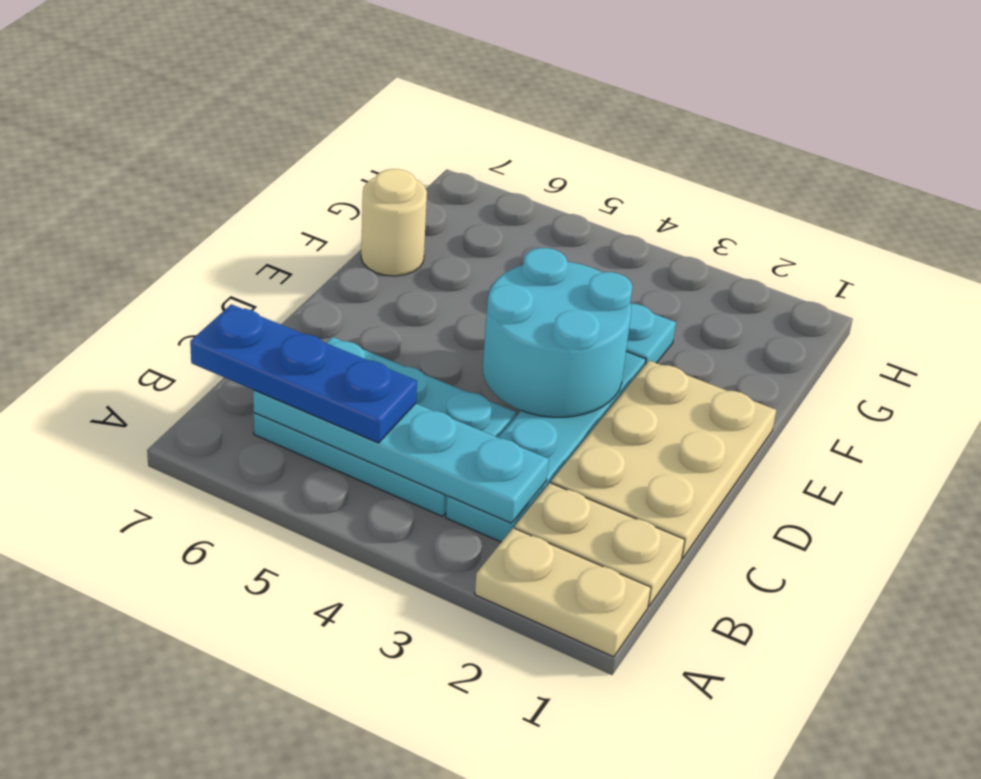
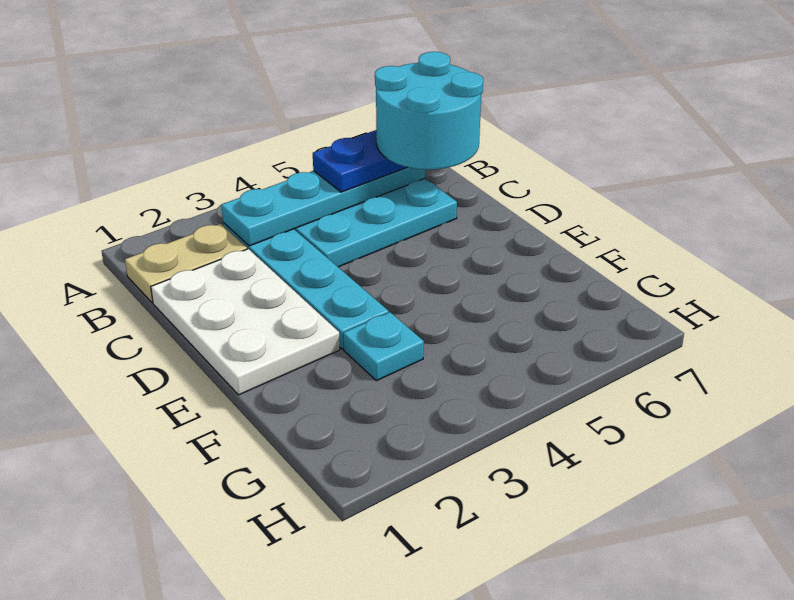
tan 1x2 plate [475,528,651,657] -> none
tan 2x3 plate [551,360,776,558] -> white 2x3 plate [151,249,340,395]
cyan 2x2 round brick [483,248,632,417] -> cyan 2x2 round brick moved to [375,52,483,170]
tan 1x1 round brick [361,169,427,276] -> none

